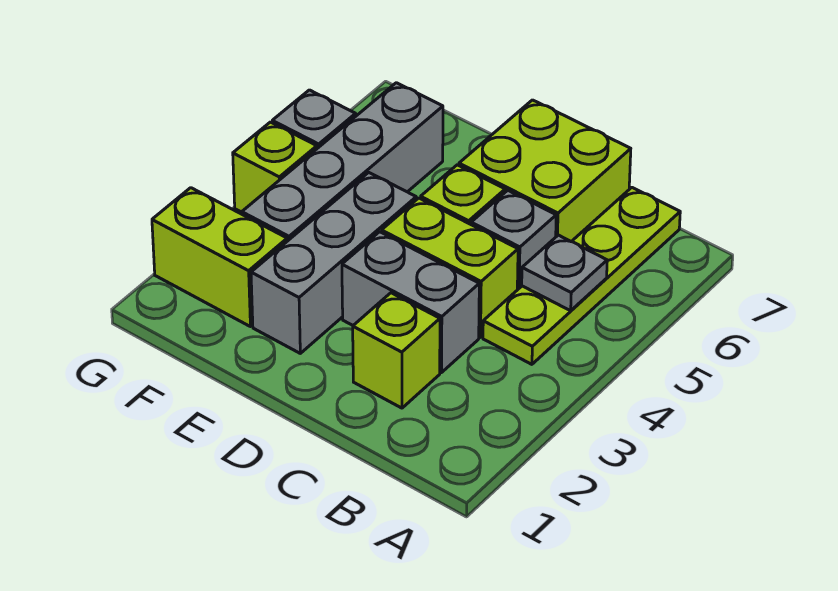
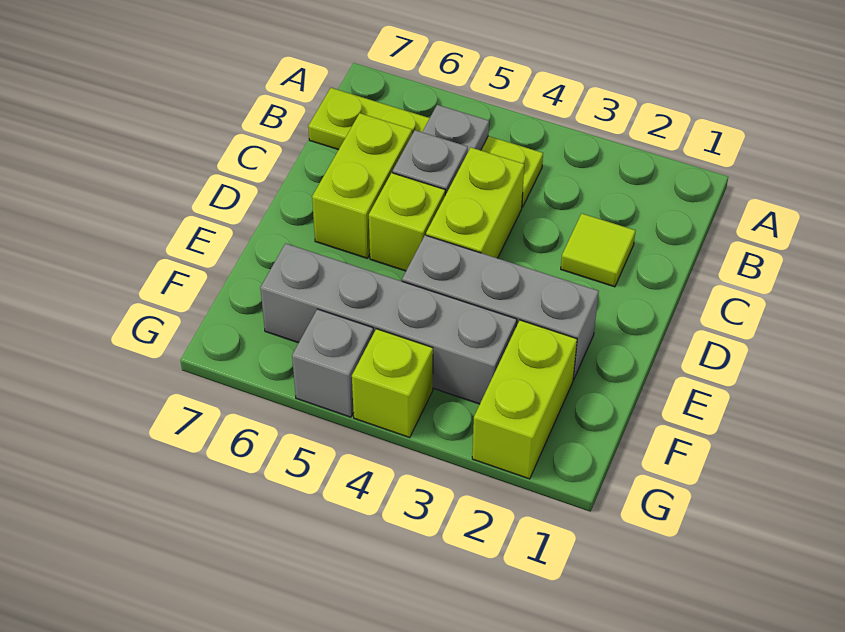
lime 1x1 brick [353,293,440,408] -> lime 1x1 tile [561,214,636,287]
grey 1x2 brick [342,232,479,372] -> none
lime 2x2 brick [459,100,631,241] -> lime 1x2 brick [312,113,412,258]

